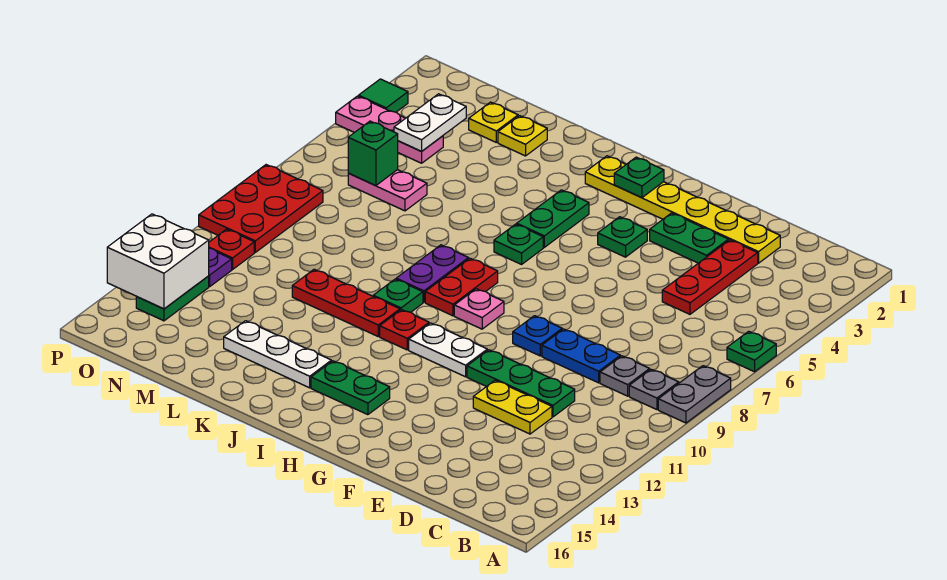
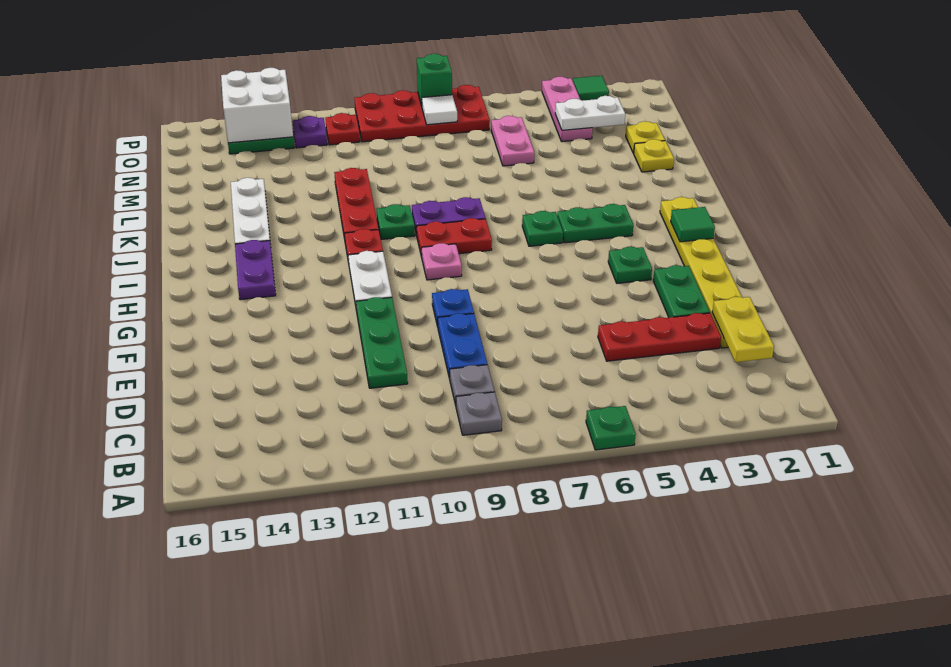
grey 1x2 plate [658,366,731,423] -> none
yellow 1x2 plate [473,380,552,434] -> yellow 1x2 plate moved to [712,297,774,362]
green 1x1 plate [614,157,664,198] -> green 1x1 tile [671,207,715,242]
green 1x2 plate [311,361,390,415] -> purple 1x2 plate [235,240,276,300]
green 1x1 brick [348,121,398,186] -> green 1x1 brick moved to [417,54,452,106]
red 2x3 plate [199,165,323,252] -> red 2x4 plate [354,85,490,142]
none -> white 1x1 tile [422,95,457,125]

